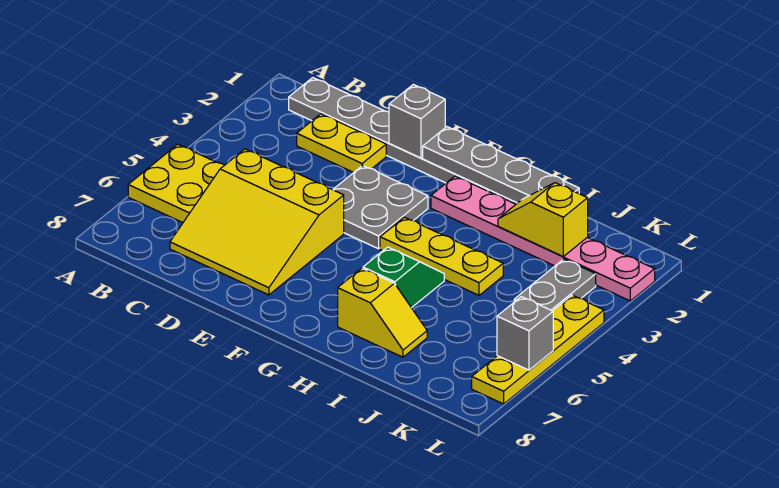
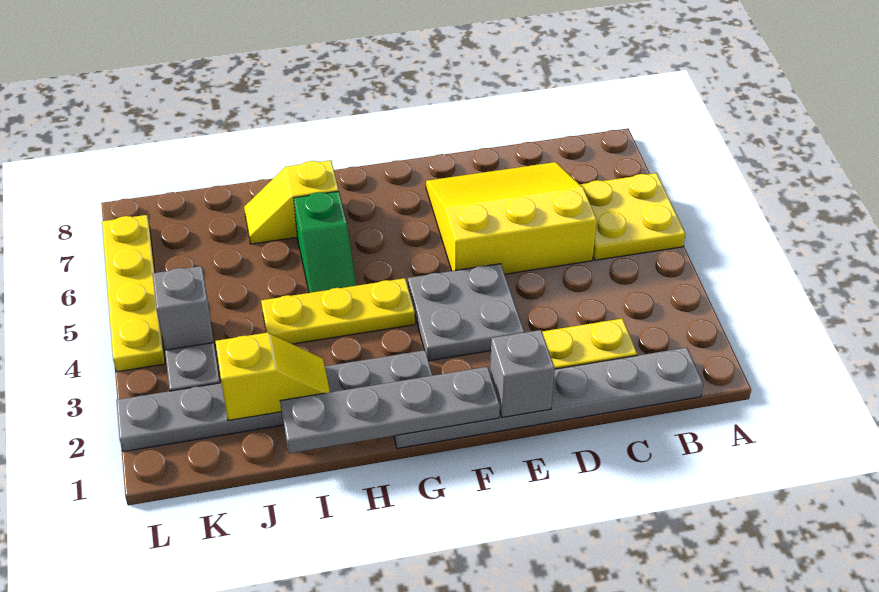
pink 1x6 plate [431,176,655,301] -> grey 1x6 plate [116,350,432,452]
grey 1x1 brick [497,297,553,370] -> grey 1x1 brick moved to [153,266,214,350]

